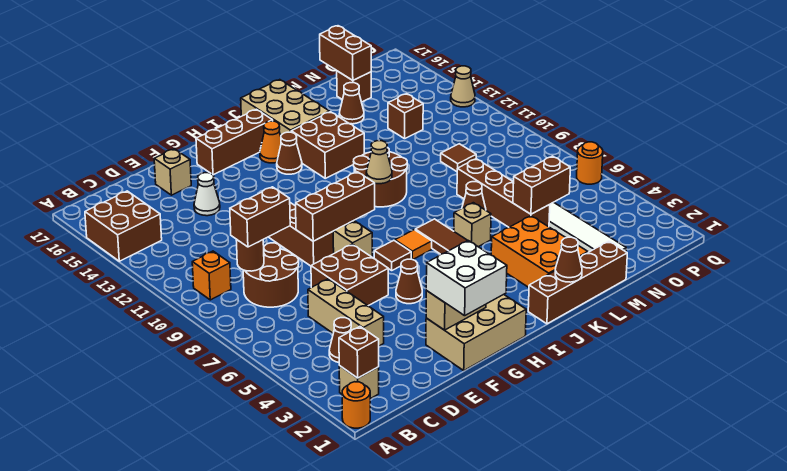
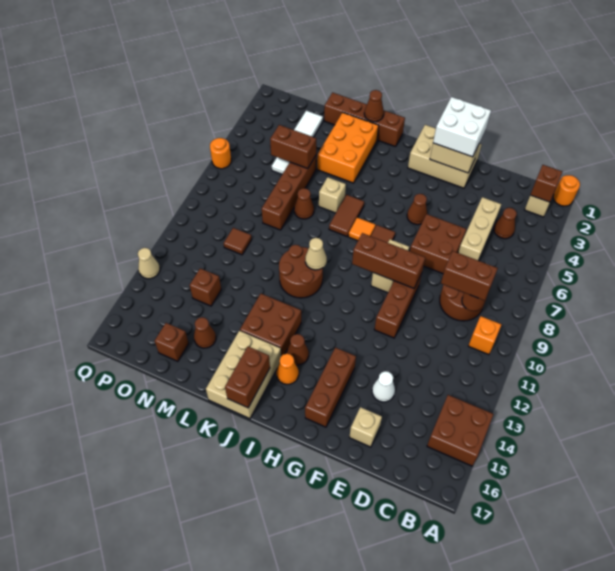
brown 1x3 brick [196,109,273,175] -> brown 1x3 brick turned to [305,348,356,427]
brown 1x2 brick [320,26,371,80] -> brown 1x2 brick moved to [225,347,270,408]

